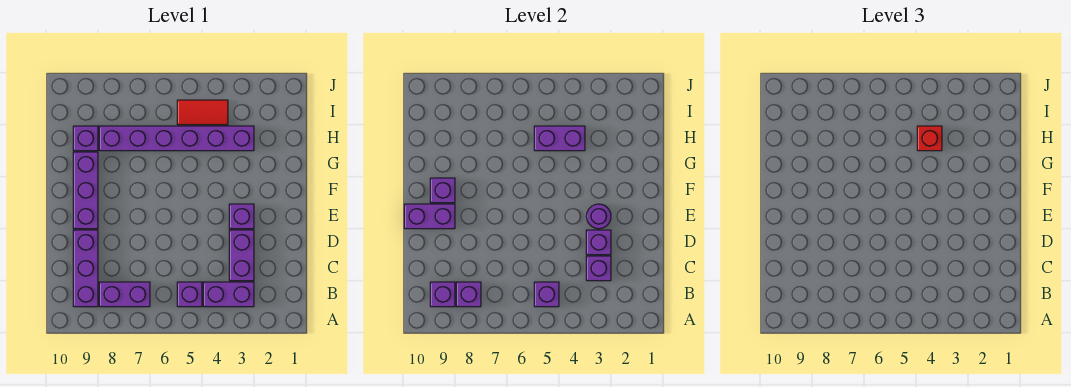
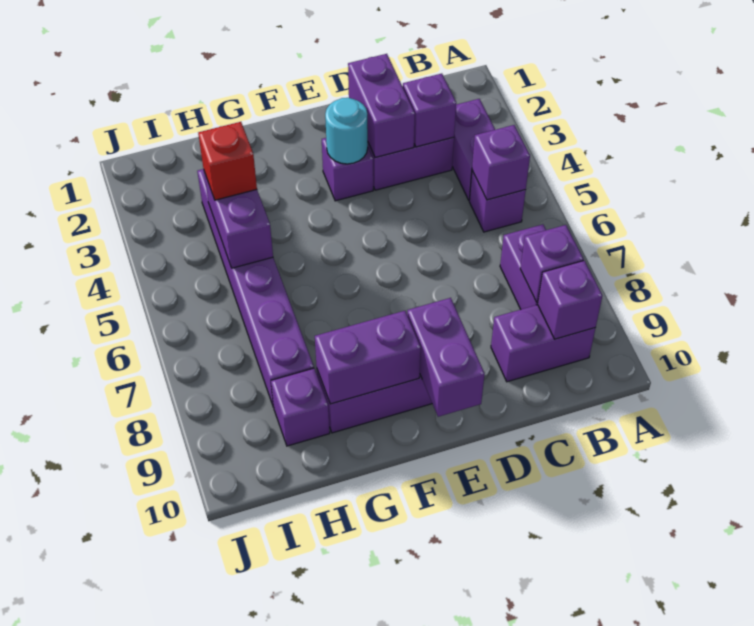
purple 1x3 brick [73,230,98,307] -> purple 1x2 brick [491,305,595,382]
purple 1x1 brick [586,230,611,255] -> purple 1x2 brick [348,54,415,157]
purple 1x1 round brick [586,204,611,229] -> cyan 1x1 round brick [325,98,368,164]
purple 1x1 brick [430,178,455,203] -> purple 1x2 brick [315,311,421,404]
red 1x2 tile [177,100,228,125] -> none

